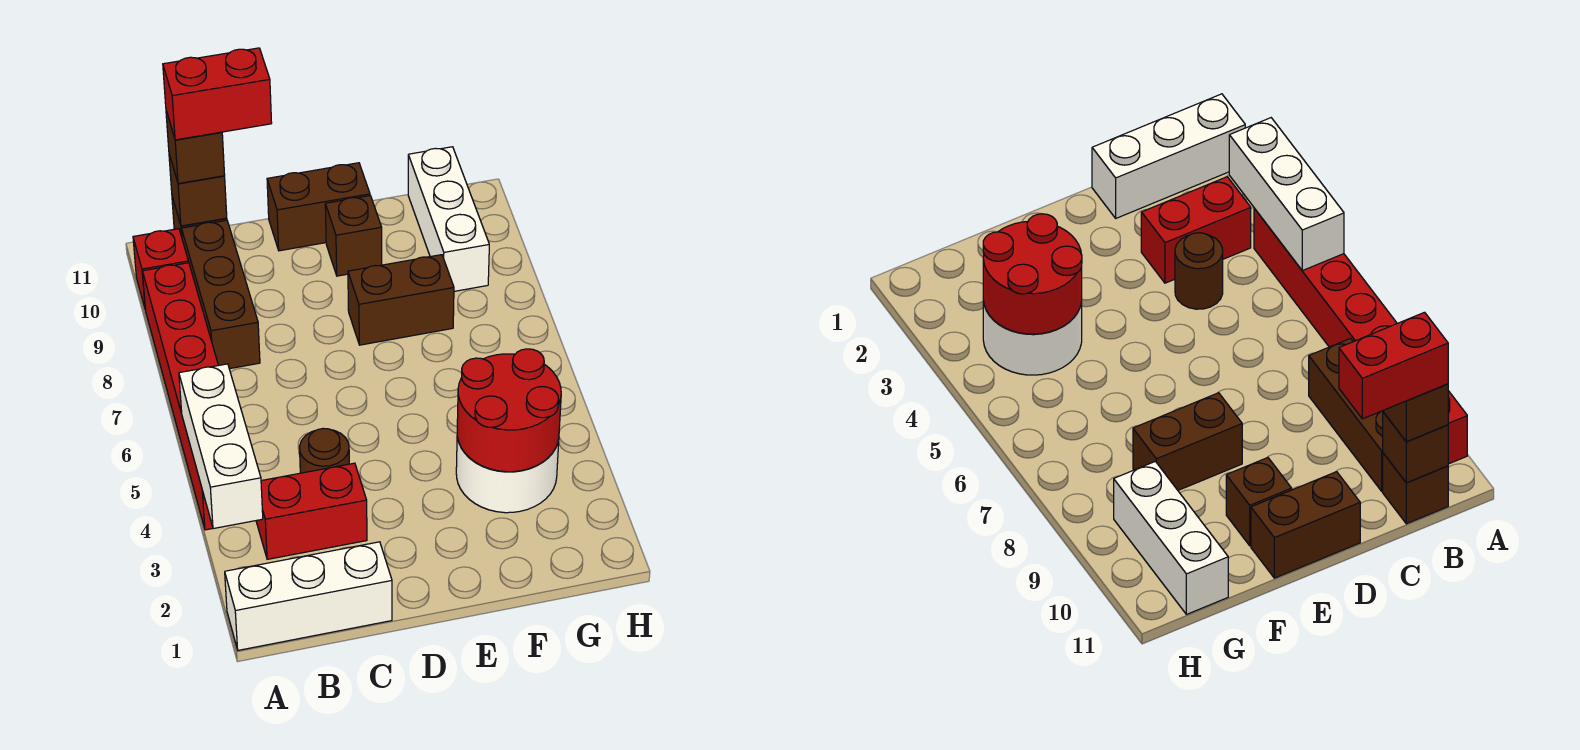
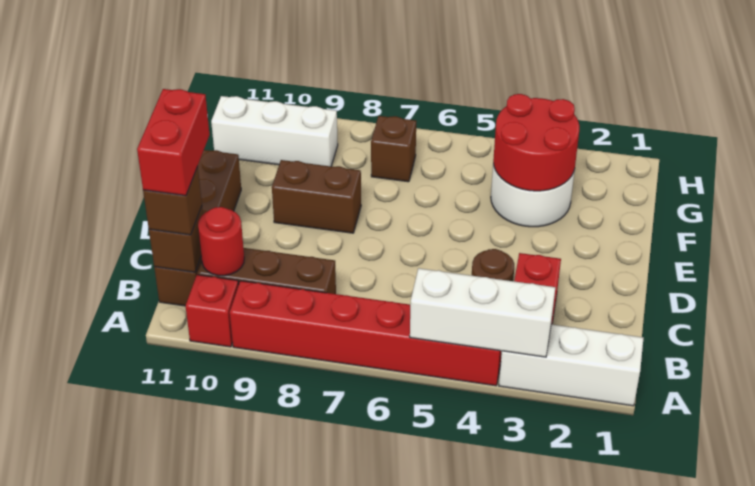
white 1x3 brick [225,542,392,650] -> white 1x3 brick turned to [499,324,643,406]
none -> red 1x1 round brick [198,207,244,276]
brown 1x2 brick [348,255,454,345] -> brown 1x2 brick turned to [272,160,361,233]
brown 1x1 brick [325,196,382,276] -> brown 1x1 brick moved to [371,116,416,182]

